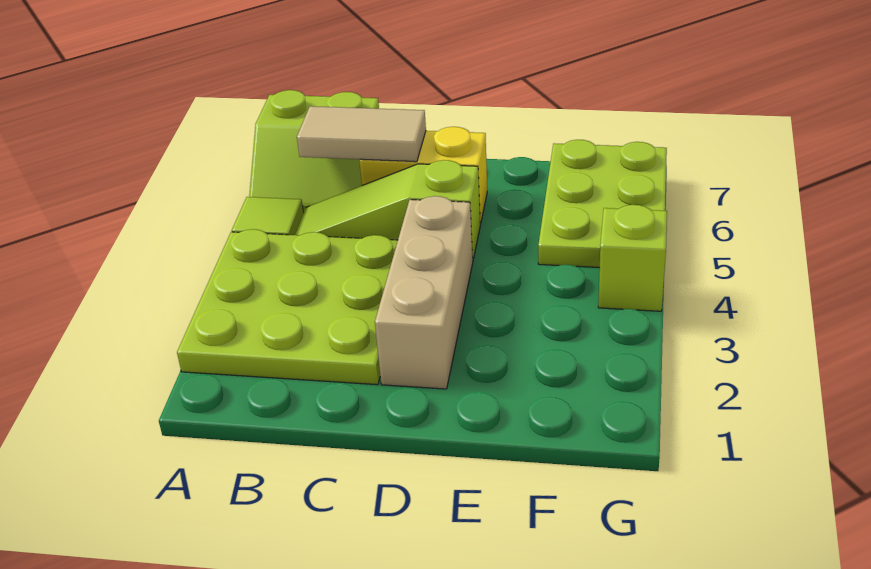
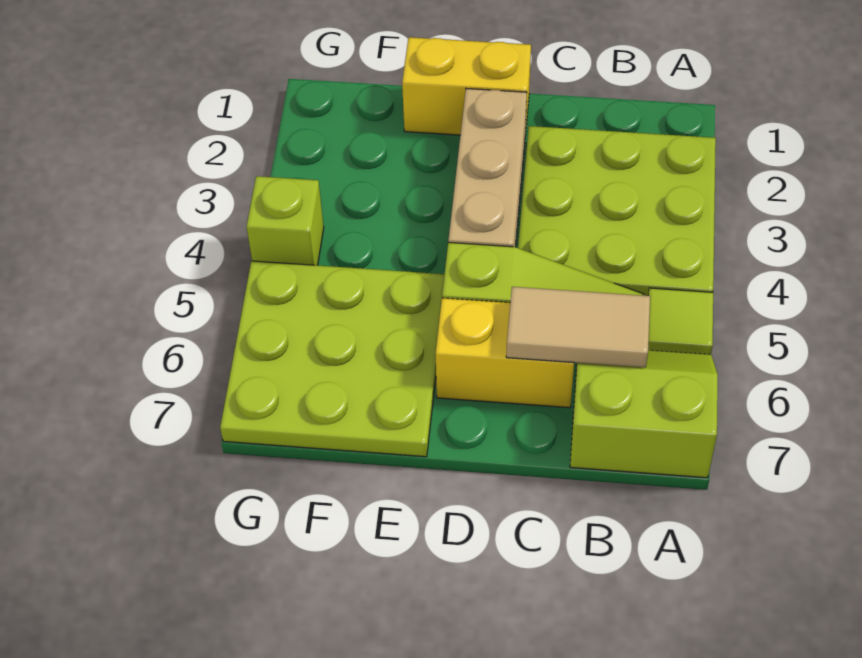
none -> yellow 1x2 brick [402,37,531,136]
lime 2x3 plate [538,140,667,268] -> lime 3x3 plate [220,261,445,457]

